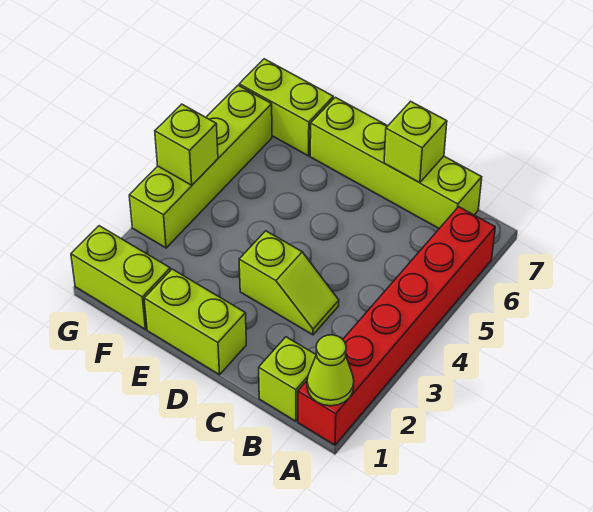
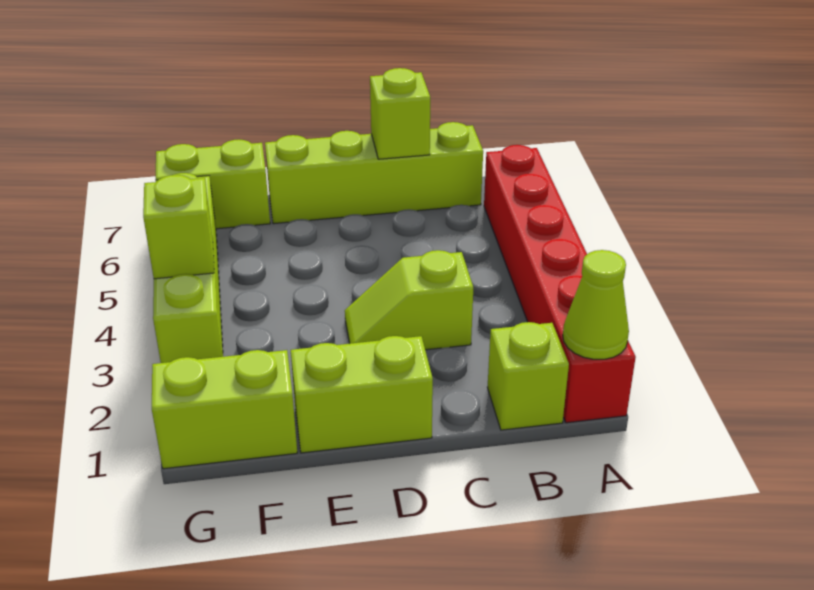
lime 1x2 slope [239,231,339,335] -> lime 1x2 slope turned to [345,250,473,350]

